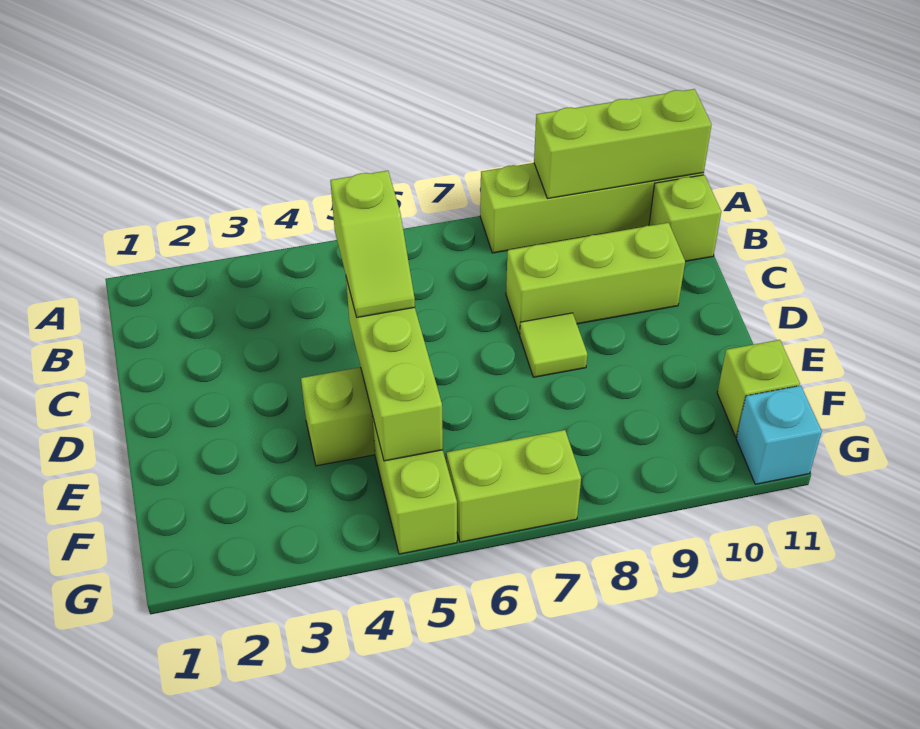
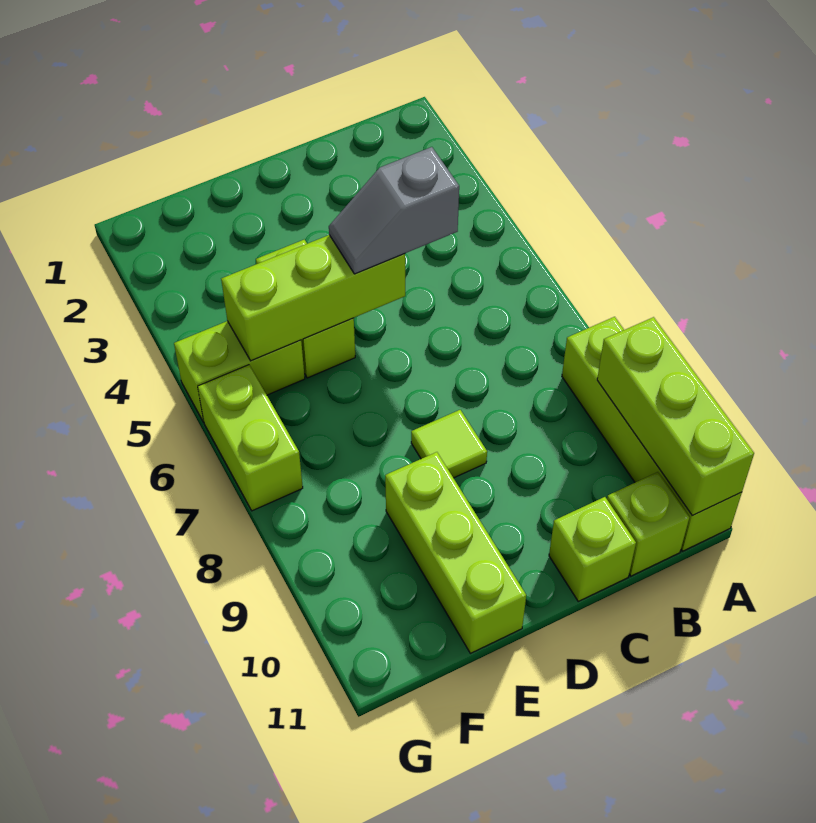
lime 1x2 slope [330,171,415,317] -> grey 1x2 slope [329,147,459,274]
lime 1x3 brick [506,223,685,334] -> lime 1x3 brick moved to [385,452,526,653]
lime 1x1 brick [717,340,800,437] -> lime 1x1 brick moved to [549,497,636,601]
cyan 1x1 brick [736,386,822,484] -> none

